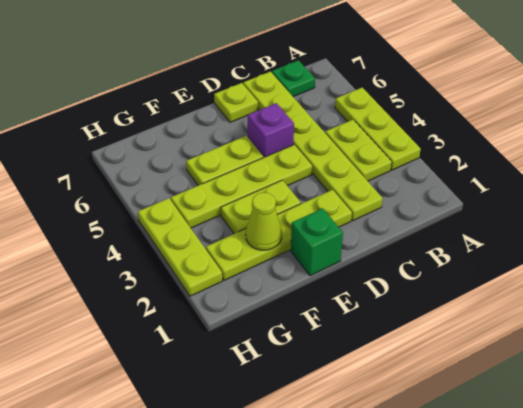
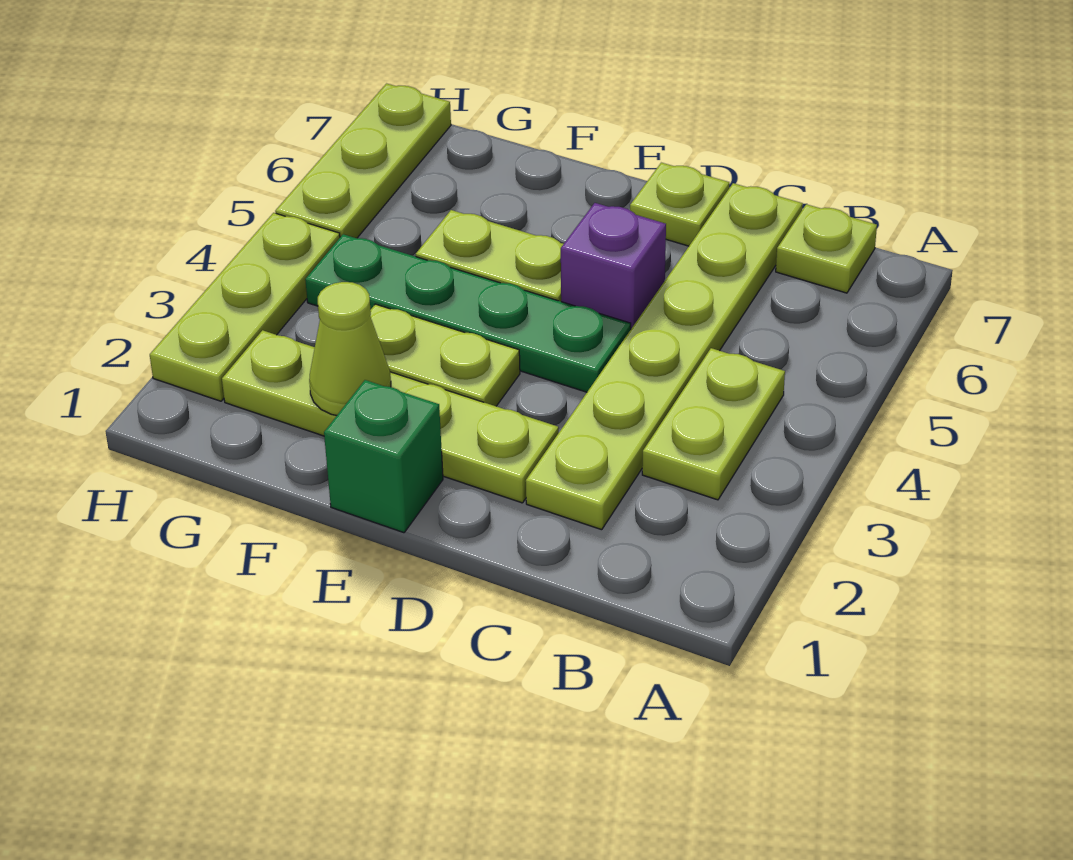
lime 1x3 plate [335,88,421,170] -> lime 1x3 plate moved to [275,84,451,238]
green 1x1 plate [272,60,315,97] -> lime 1x1 plate [776,204,877,293]
lime 1x4 plate [171,145,312,228] -> green 1x4 plate [305,234,631,392]

